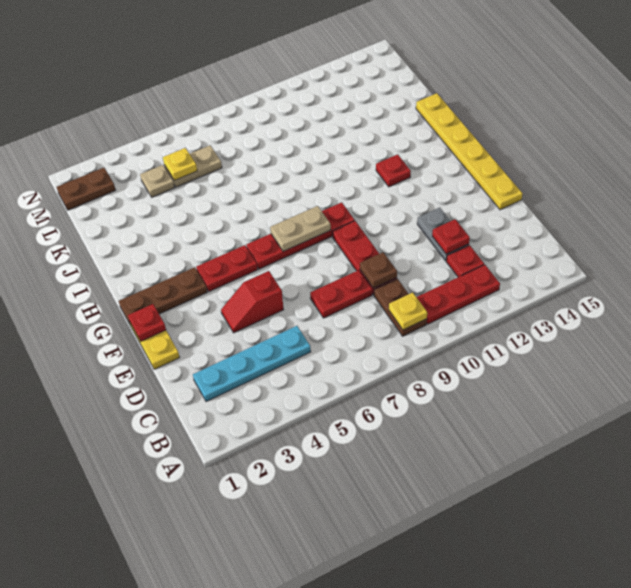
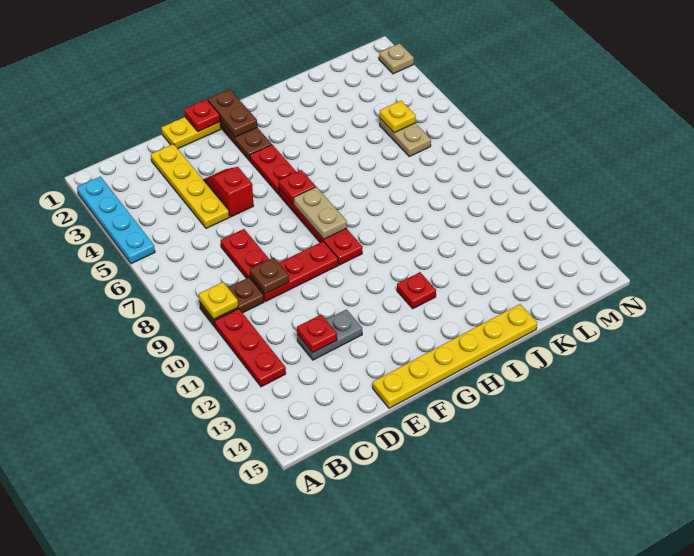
cyan 1x4 plate [193,326,311,402] -> cyan 1x4 plate moved to [77,177,155,264]
red 1x1 plate [446,245,484,277] -> red 1x1 plate moved to [279,170,316,204]
none -> yellow 1x4 plate [151,144,229,229]
tan 1x1 plate [140,165,175,197] -> tan 1x1 plate moved to [379,43,414,74]
brown 1x2 plate [57,168,115,210] -> brown 1x2 plate moved to [208,89,257,137]

